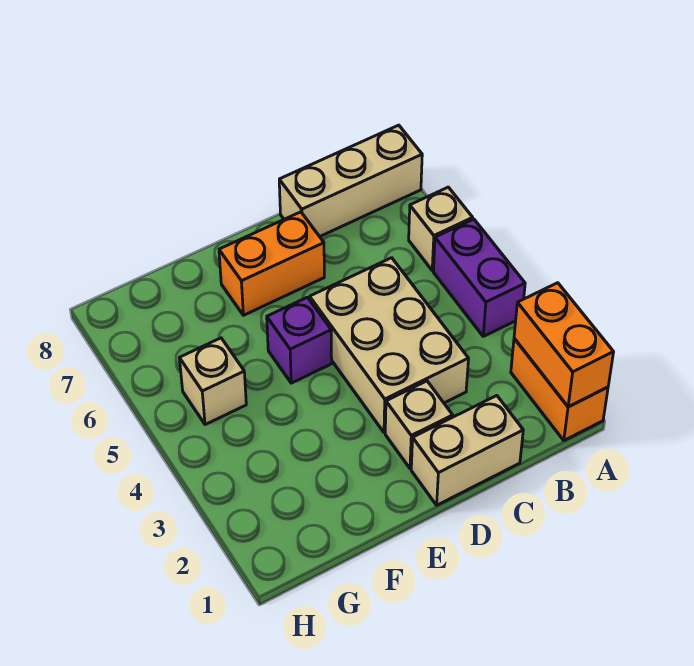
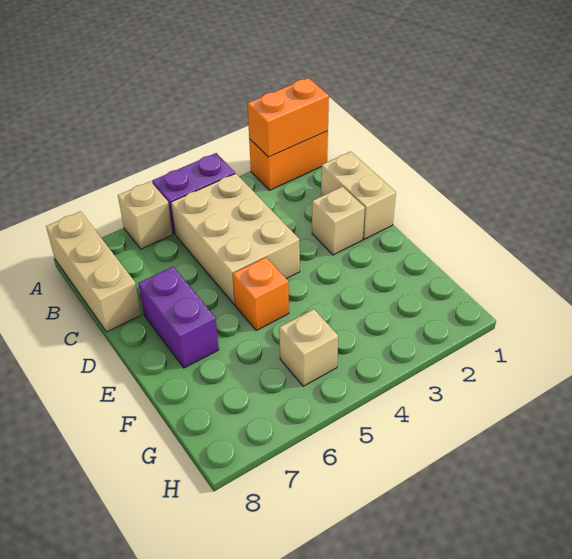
tan 2x3 brick [310,258,469,433] -> tan 2x3 brick turned to [171,173,300,305]
orange 1x2 brick [219,212,324,315] -> purple 1x2 brick [138,266,219,368]
purple 1x1 brick [267,297,332,383] -> orange 1x1 brick [233,257,289,331]

